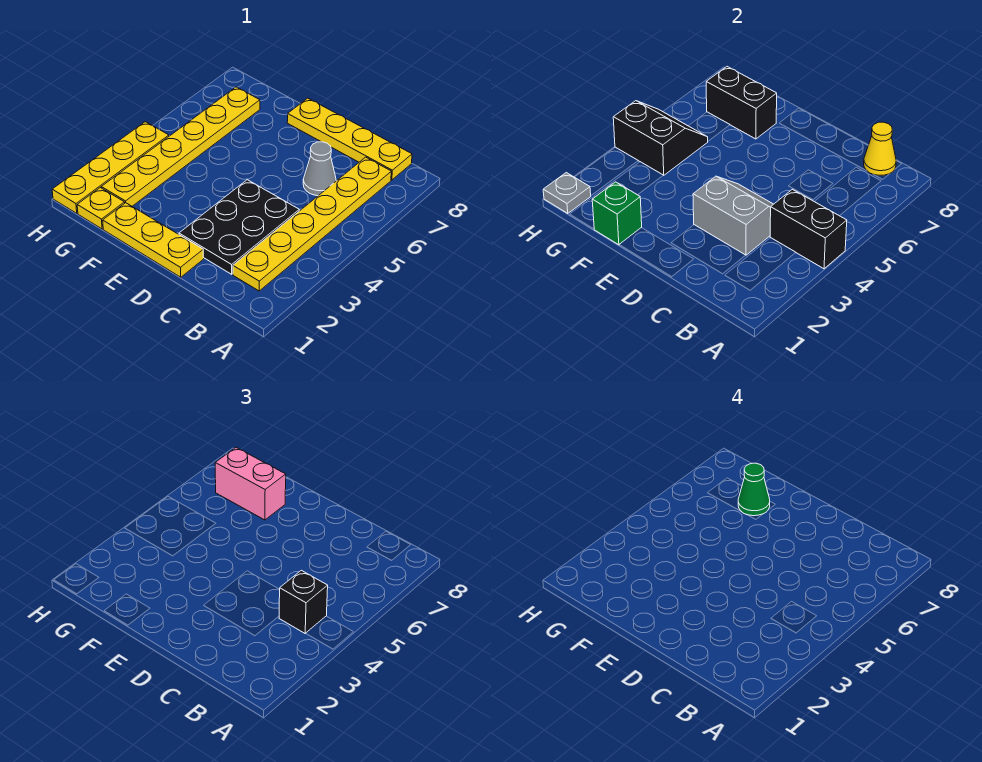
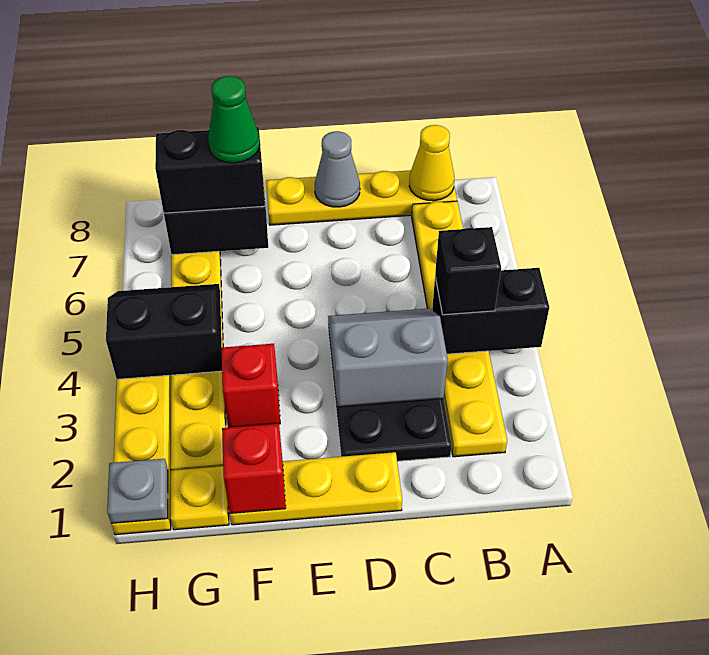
grey 1x1 cone [303,142,336,196] -> grey 1x1 cone moved to [315,131,360,207]
green 1x1 brick [592,182,642,245] -> red 1x1 brick [222,424,286,513]
none -> red 1x1 brick [221,344,280,428]
pink 1x2 brick [215,448,286,520] -> black 1x2 brick [155,127,265,213]

